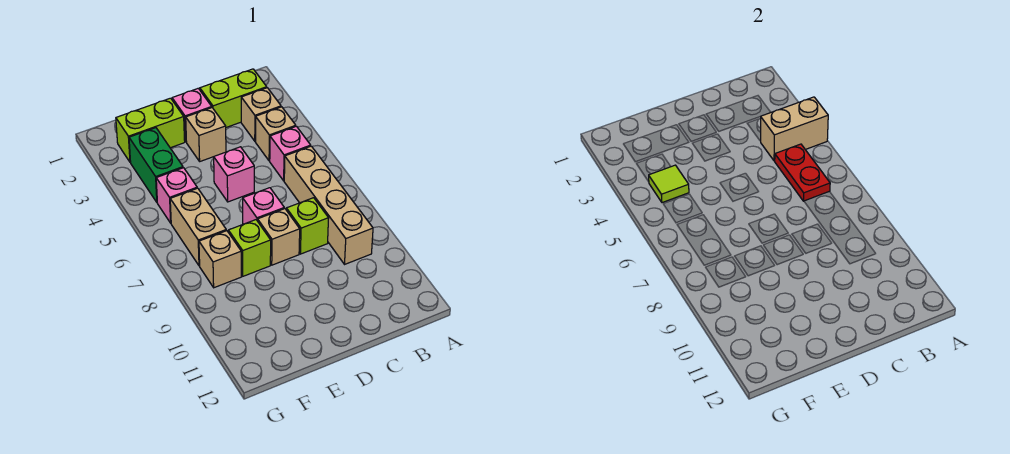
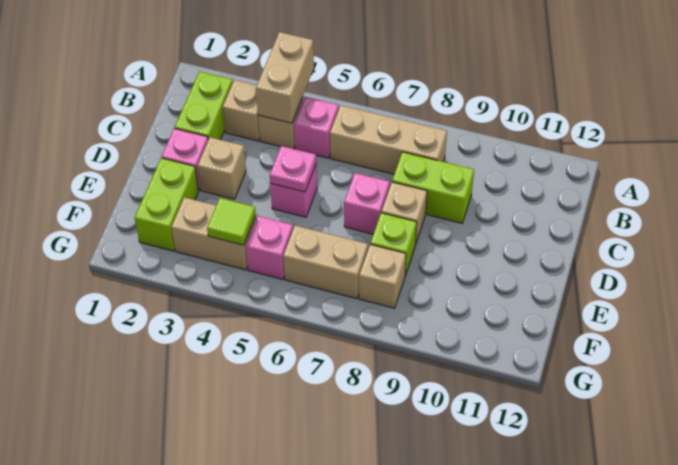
red 1x2 plate [775,144,830,201] -> none
tan 1x4 brick [284,146,373,264] -> tan 1x3 brick [330,105,447,174]
lime 1x1 brick [286,198,329,254] -> lime 1x2 brick [392,152,474,223]
none -> pink 1x1 plate [270,146,316,192]
green 1x2 brick [129,128,183,202] -> tan 1x2 brick [171,197,256,270]

